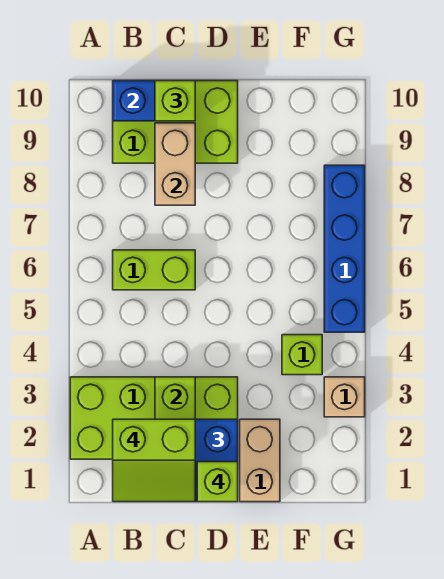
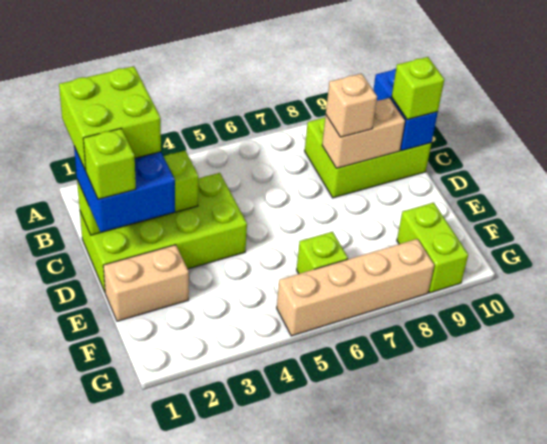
lime 2x4 brick [70,377,238,459] -> lime 2x4 brick turned to [80,173,247,292]
lime 2x2 slope [113,419,195,502] -> lime 2x2 brick [59,66,161,171]
lime 1x2 brick [113,250,195,290] -> lime 1x2 brick moved to [397,203,468,293]
lime 2x3 brick [113,81,238,163] -> lime 2x3 brick turned to [305,117,431,198]
lime 1x1 brick [282,335,322,375] -> lime 1x1 brick moved to [297,232,348,274]
tan 1x1 brick [324,377,365,417] -> tan 1x1 brick moved to [326,73,377,137]
blue 1x4 brick [324,165,365,332] -> tan 1x4 brick [277,239,434,336]

